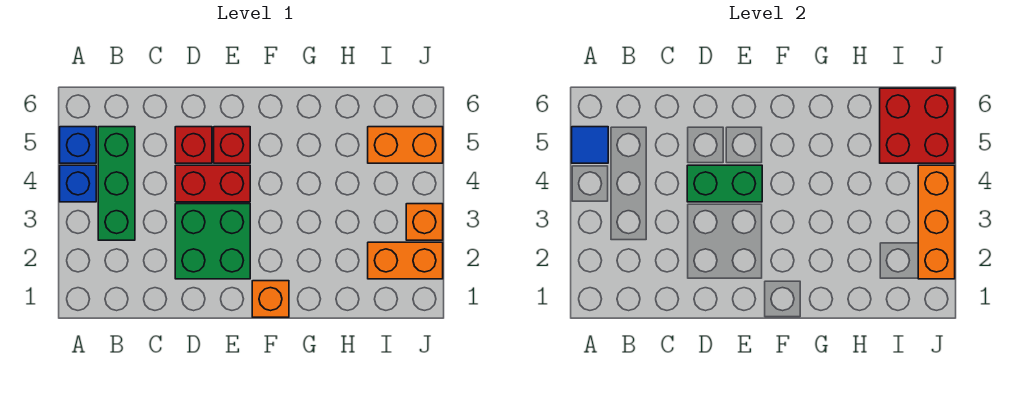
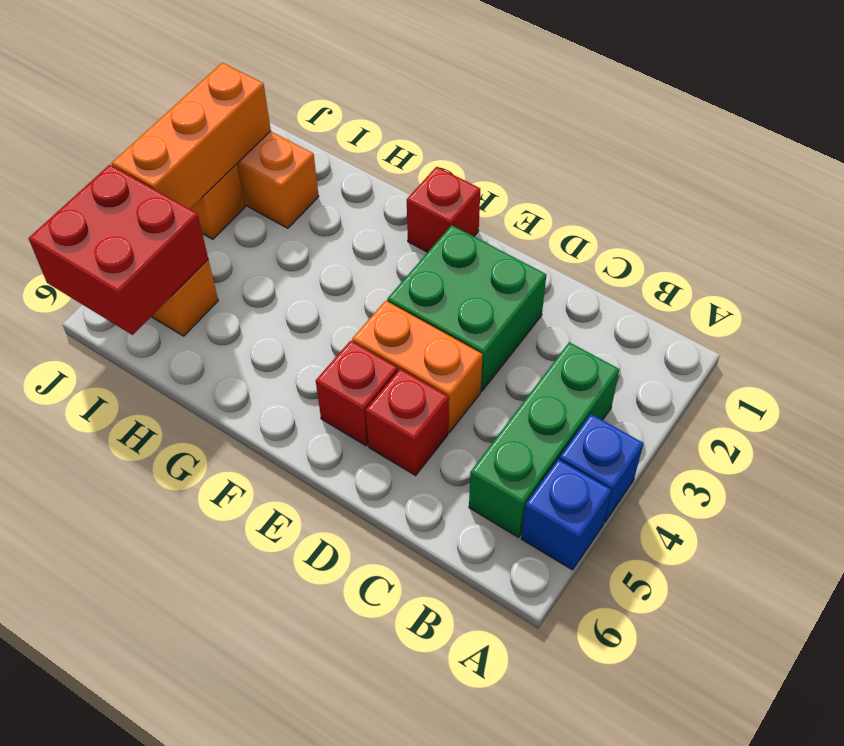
blue 1x1 tile [572,127,608,163] -> none
red 1x2 brick [175,165,250,202] -> orange 1x2 brick [352,301,483,432]
green 1x2 brick [687,165,762,202] -> none
orange 1x1 brick [252,281,289,317] -> red 1x1 brick [407,167,480,252]

